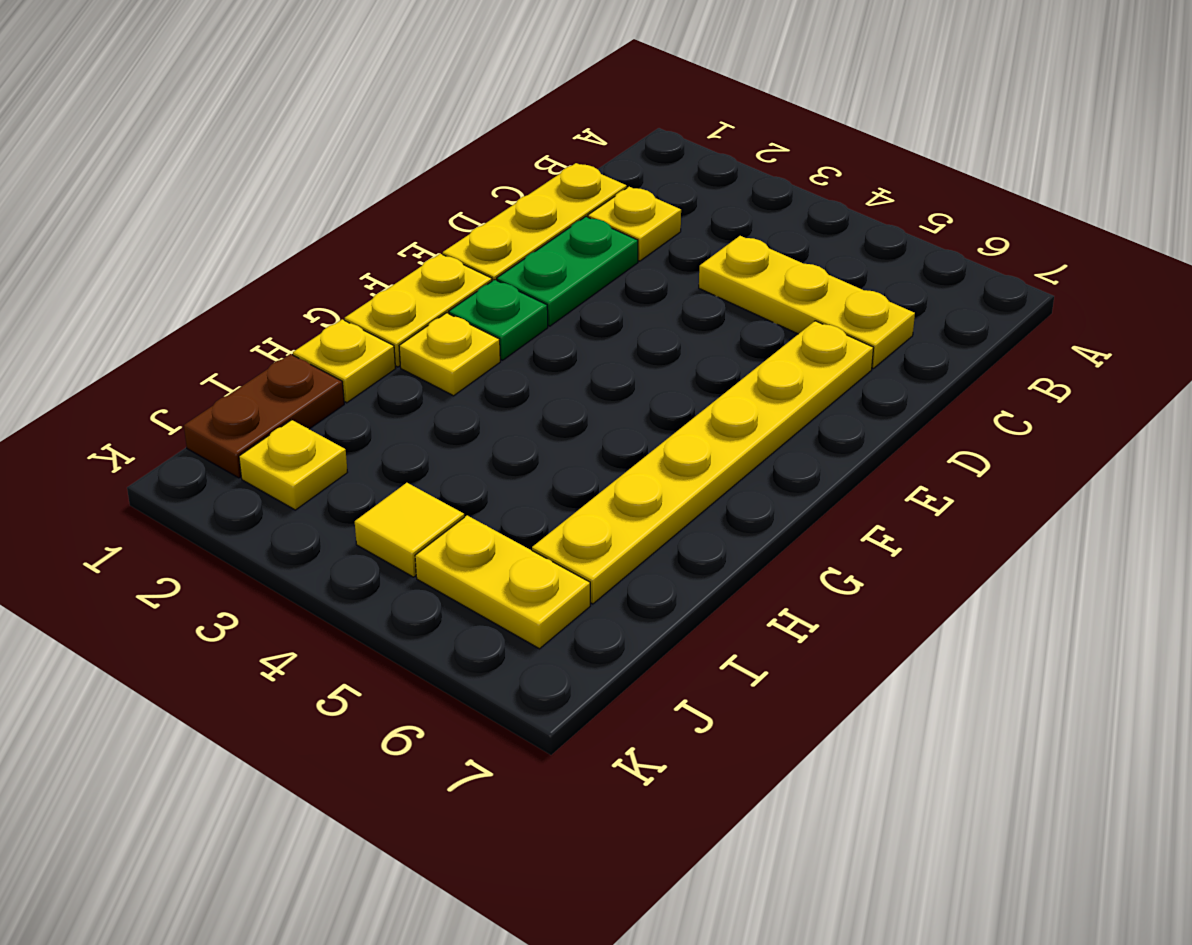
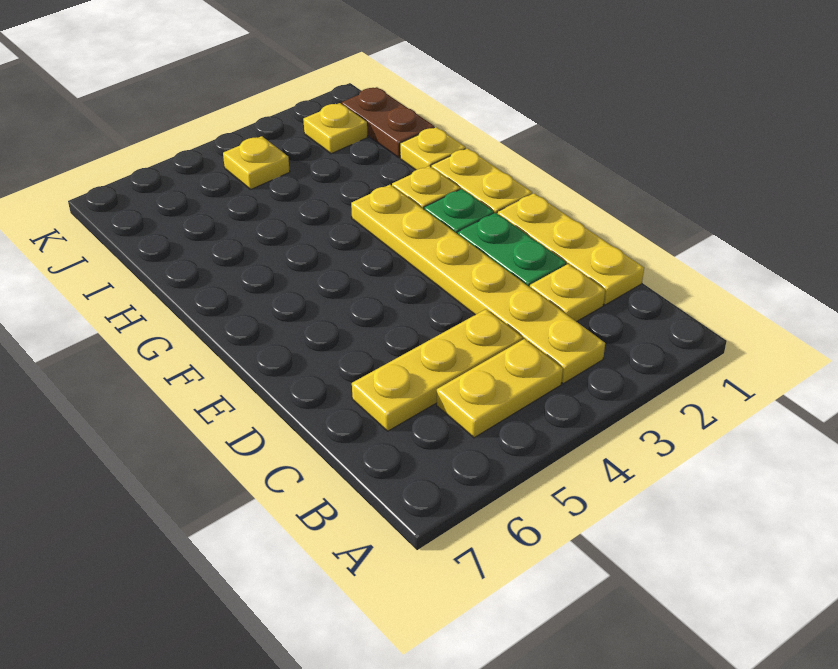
yellow 1x6 plate [532,321,873,604] -> yellow 1x6 plate moved to [351,185,605,383]
yellow 1x1 tile [355,483,464,577] -> yellow 1x1 plate [223,136,290,189]
yellow 1x2 plate [415,515,590,649] -> yellow 1x2 plate moved to [437,339,563,438]

